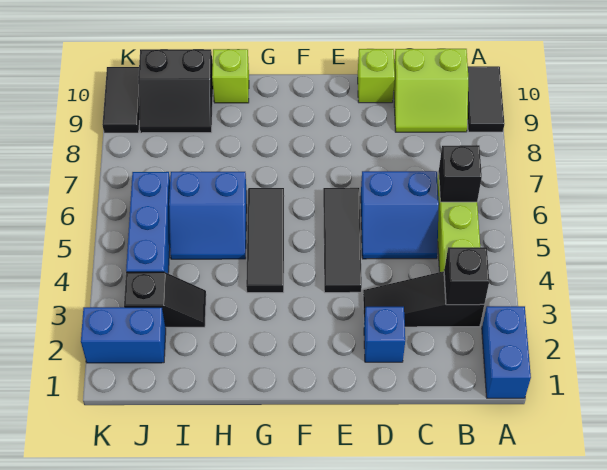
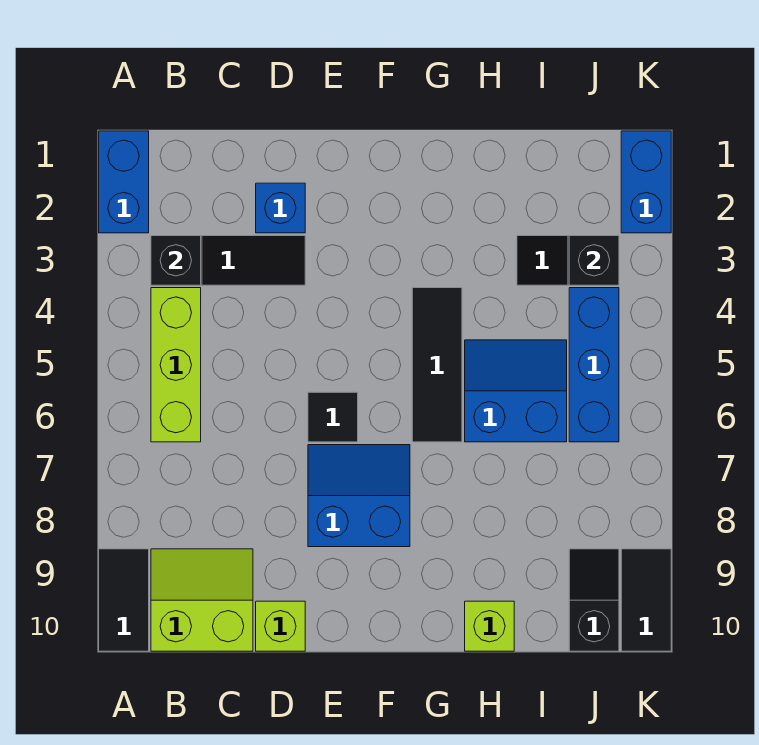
black 1x1 brick [439,145,482,202] -> black 1x1 brick moved to [569,236,619,285]
blue 2x2 slope [361,171,439,259] -> blue 2x2 slope moved to [308,445,410,547]
black 1x3 tile [323,188,362,293] -> black 1x1 tile [308,392,358,442]
black 2x2 slope [138,49,213,133] -> black 1x2 slope [569,549,619,651]
blue 1x2 brick [81,307,166,363] -> blue 1x2 brick turned to [621,131,671,233]

